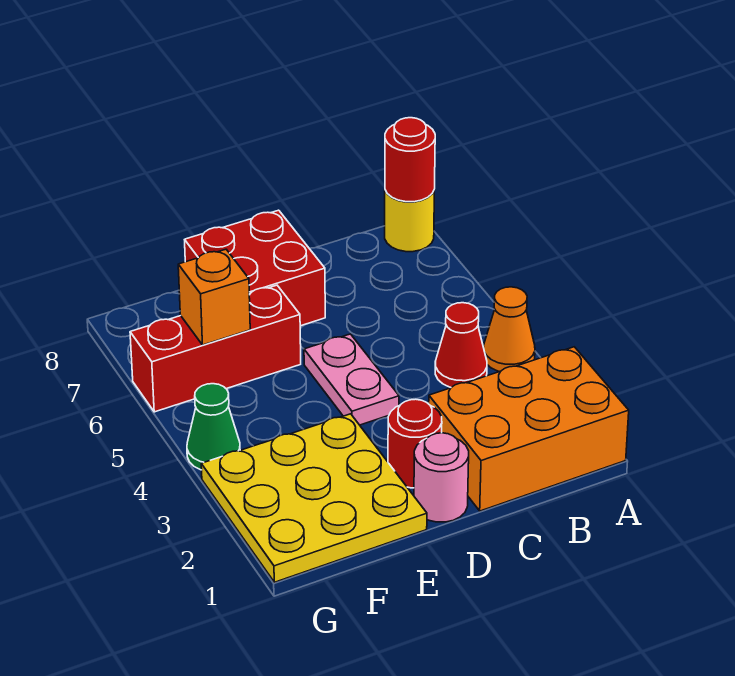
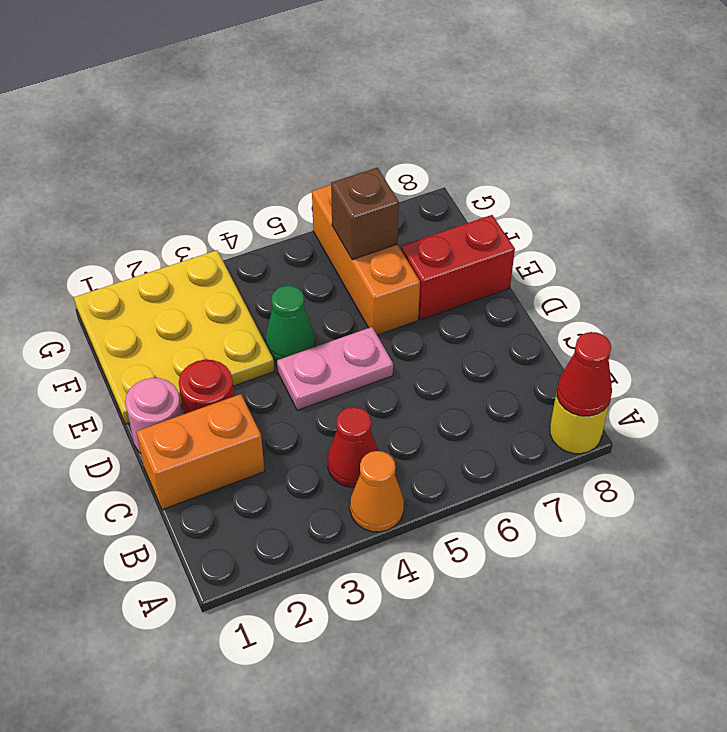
orange 2x3 brick [429,347,629,511] -> orange 1x2 brick [136,394,265,510]
red 1x1 round brick [385,118,435,202] -> red 1x1 cone [557,332,612,416]
red 2x2 brick [185,210,325,326] -> red 1x2 brick [401,215,515,320]
red 1x3 brick [130,285,301,412] -> orange 1x3 brick [312,185,420,335]
orange 1x1 brick [178,249,250,345] -> brown 1x1 brick [331,168,399,260]
green 1x1 cone [187,384,240,470] -> green 1x1 cone moved to [265,286,315,361]

